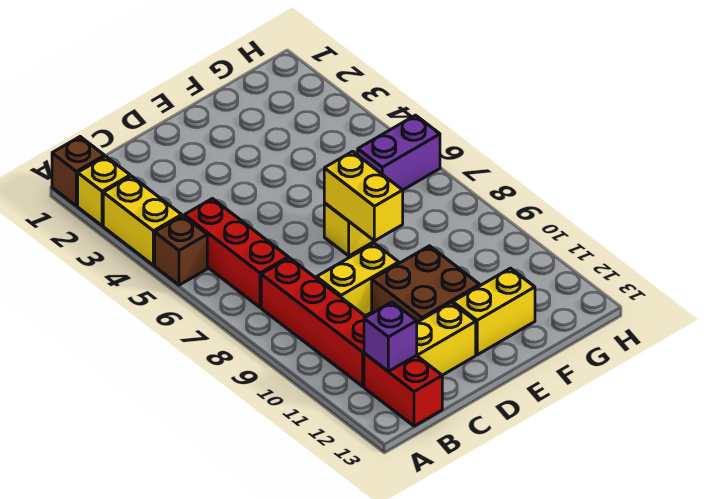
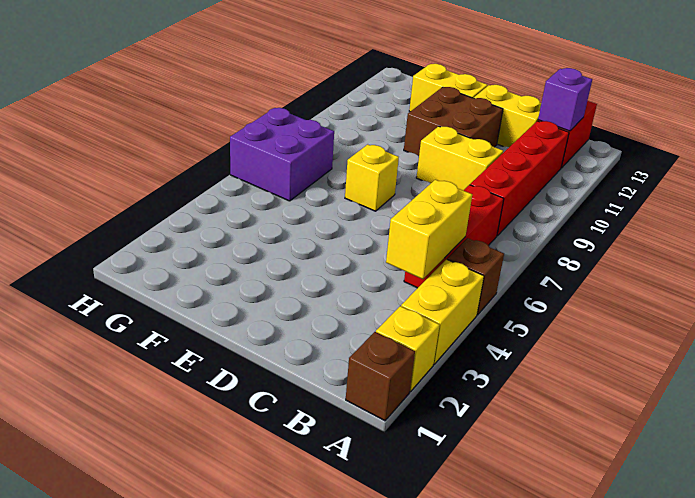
yellow 1x2 brick [324,152,403,241] -> yellow 1x2 brick moved to [386,180,472,279]
purple 1x2 brick [358,115,440,190] -> purple 2x2 brick [230,108,334,201]

